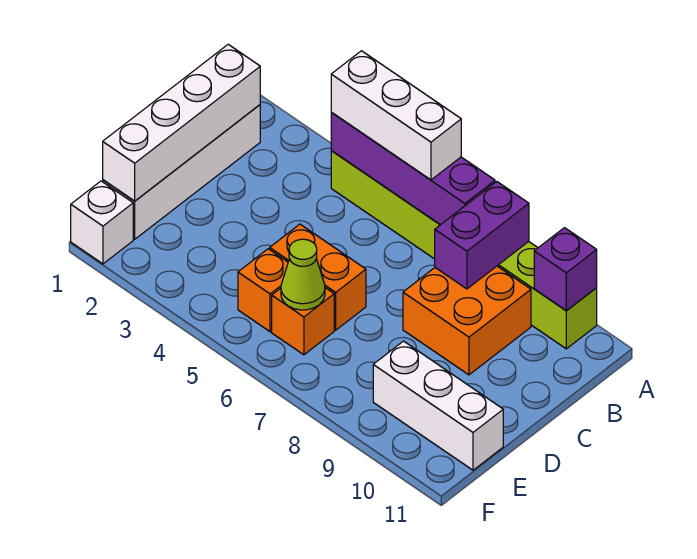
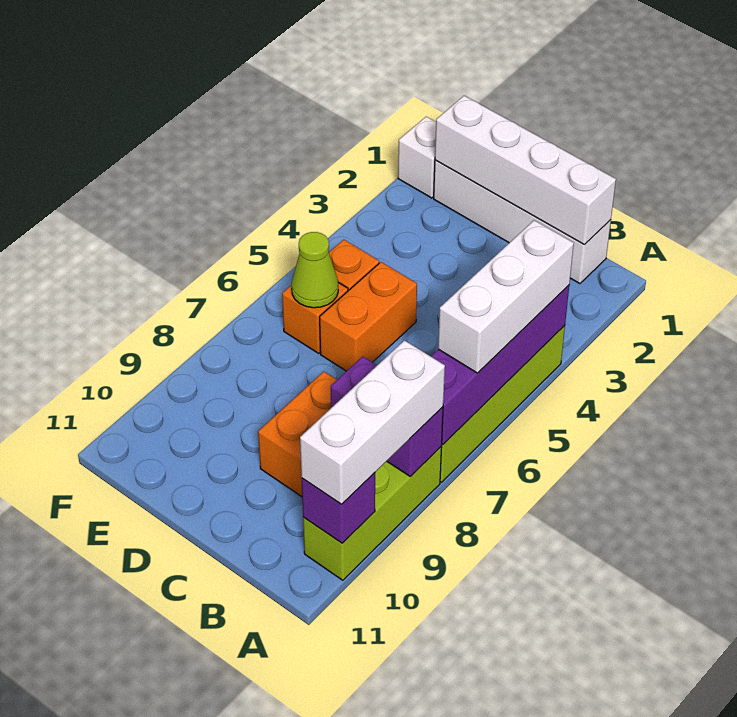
white 1x3 brick [373,341,503,470] -> white 1x3 brick moved to [300,340,445,504]

